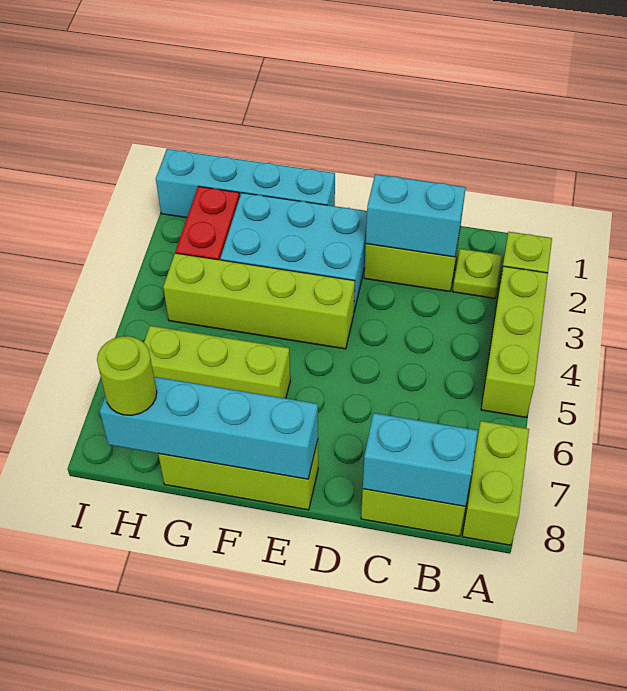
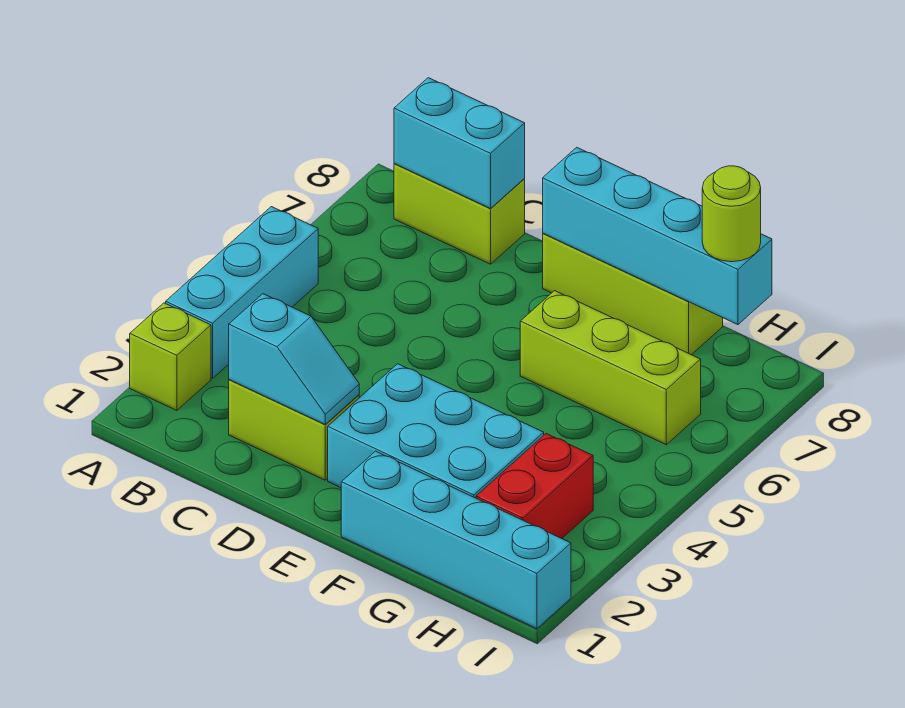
lime 1x3 brick [481,266,548,417] -> cyan 1x3 brick [166,207,318,378]
lime 1x2 brick [462,421,529,545] -> none
lime 1x1 plate [453,249,502,298] -> none
cyan 1x2 brick [366,174,466,257] -> cyan 1x2 slope [229,294,359,425]
lime 1x4 brick [163,253,355,349] -> none

